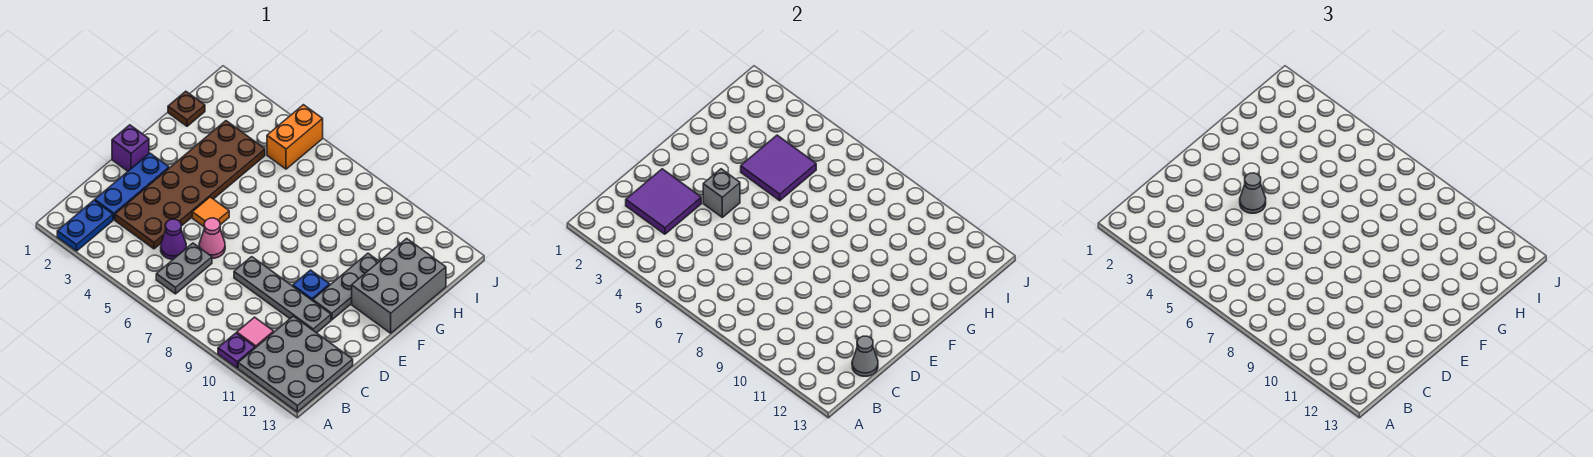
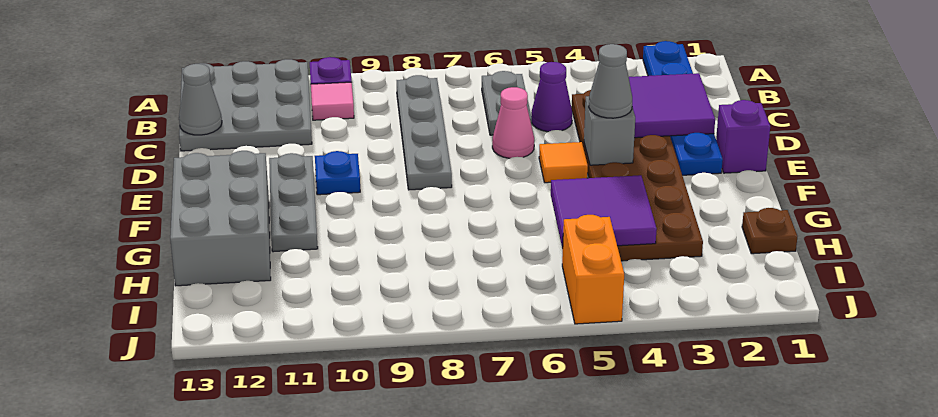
grey 1x4 plate [234,257,331,333] -> grey 1x4 plate turned to [397,75,452,190]

